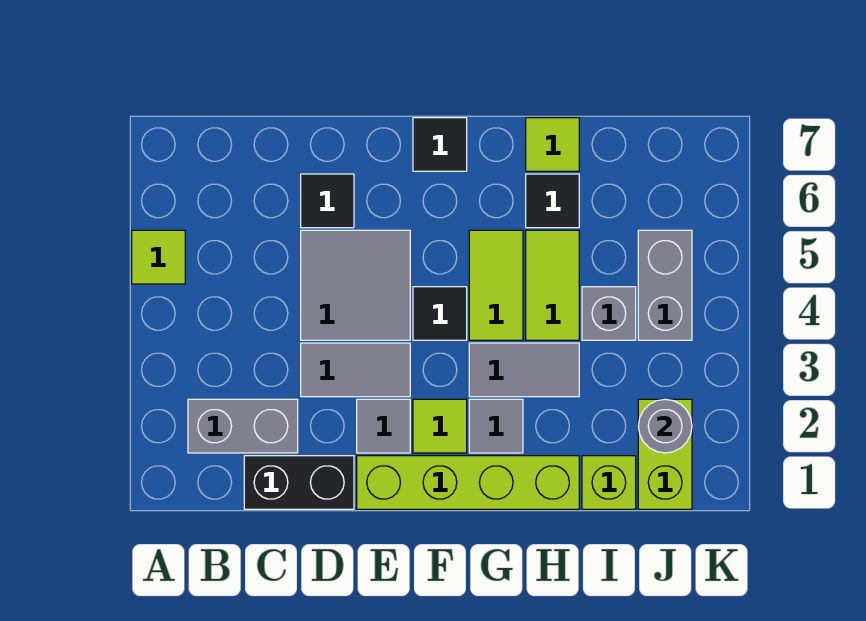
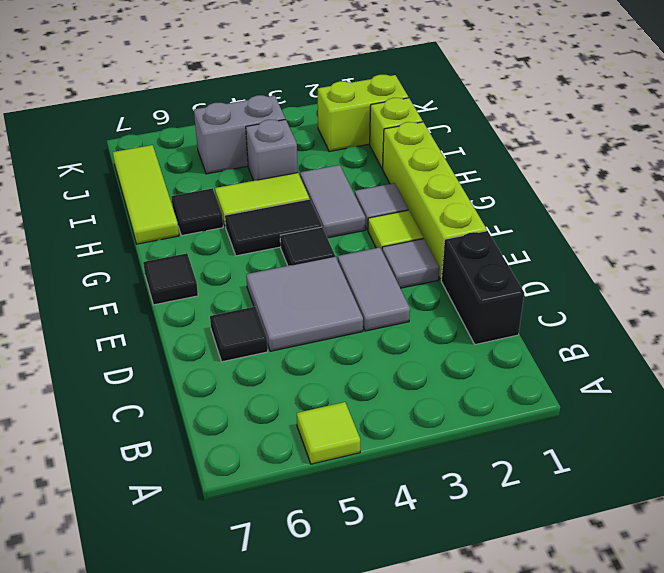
grey 1x2 brick [188,399,298,453] -> none
lime 1x2 tile [469,230,523,340] -> black 1x2 tile [225,199,322,256]
lime 1x1 tile [526,118,579,171] -> lime 1x3 tile [113,145,179,244]
grey 1x1 round brick [638,399,692,453] -> none

